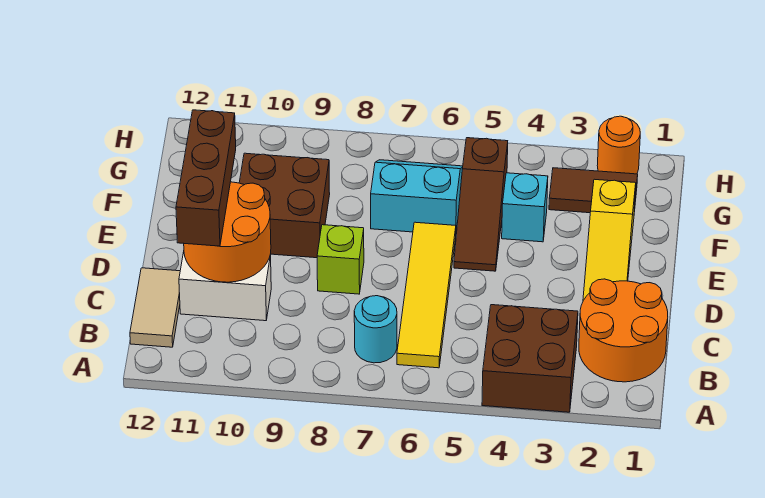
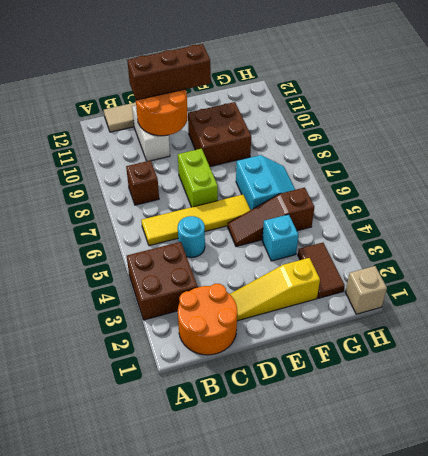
cyan 1x1 round brick [354,296,397,363] -> cyan 1x1 round brick moved to [178,216,205,257]
none -> brown 1x1 brick [126,160,159,205]
lime 1x1 brick [317,225,364,294] -> lime 1x2 brick [178,149,218,207]
none -> tan 1x1 brick [345,266,387,314]
orange 1x1 round brick [597,116,640,174] -> none

